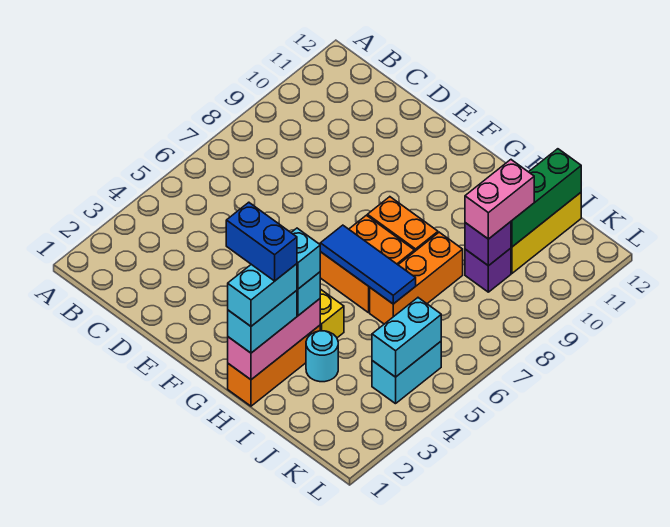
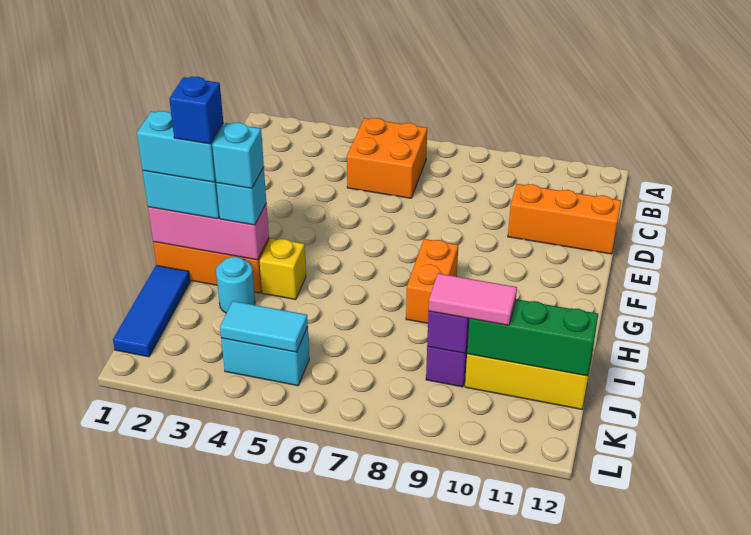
blue 1x2 brick [226,202,297,281] -> blue 1x1 brick [169,77,223,144]
orange 2x2 brick [320,215,414,313] -> orange 2x2 brick moved to [347,118,427,198]
blue 1x3 tile [320,225,416,304] -> blue 1x3 tile moved to [113,265,190,357]
orange 1x3 brick [370,232,463,324] -> orange 1x3 brick moved to [508,184,621,254]
pink 1x2 brick [465,160,534,239] -> pink 1x2 tile [429,273,517,325]
cyan 1x2 brick [372,298,441,377] -> cyan 1x2 tile [220,301,308,352]

